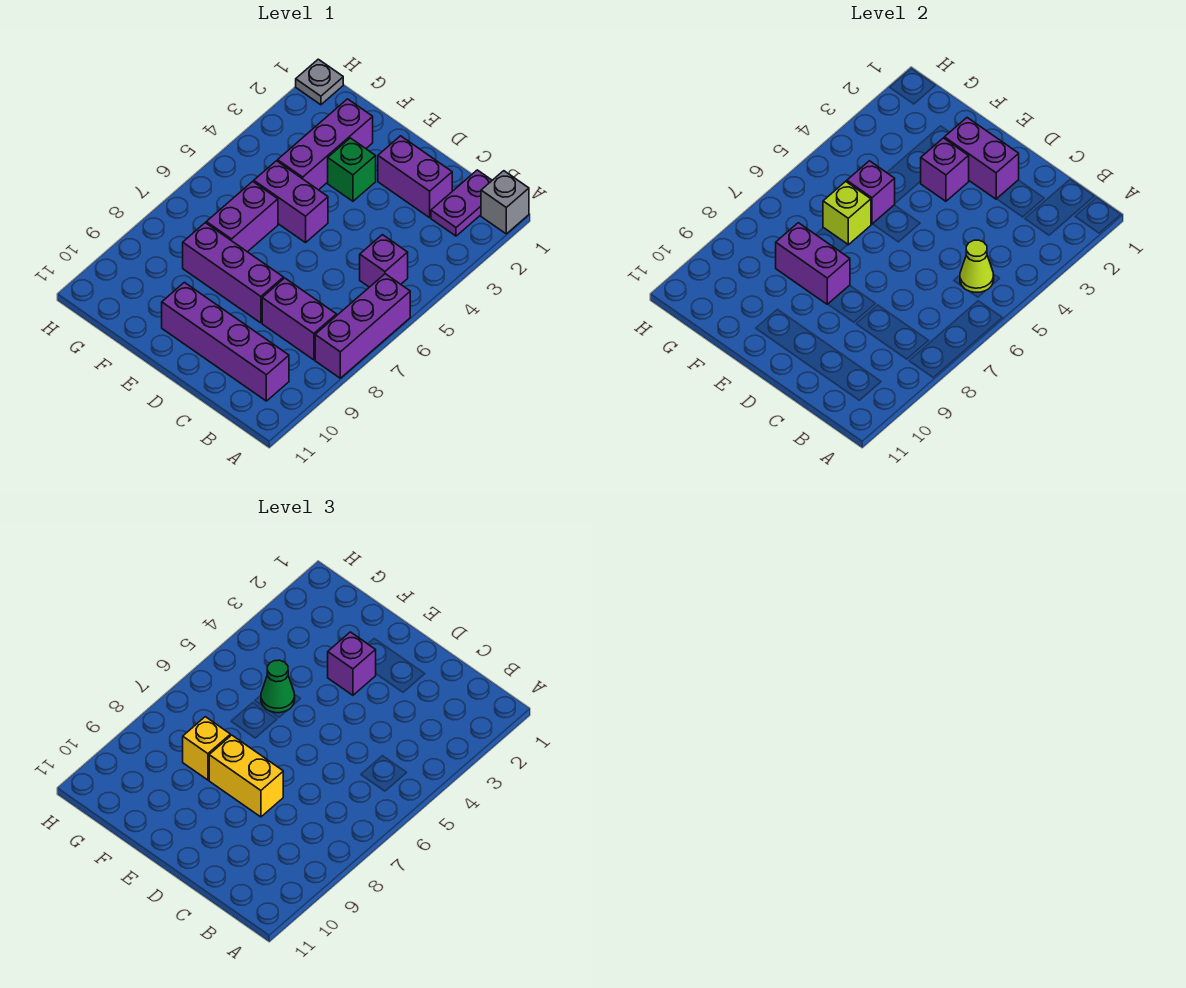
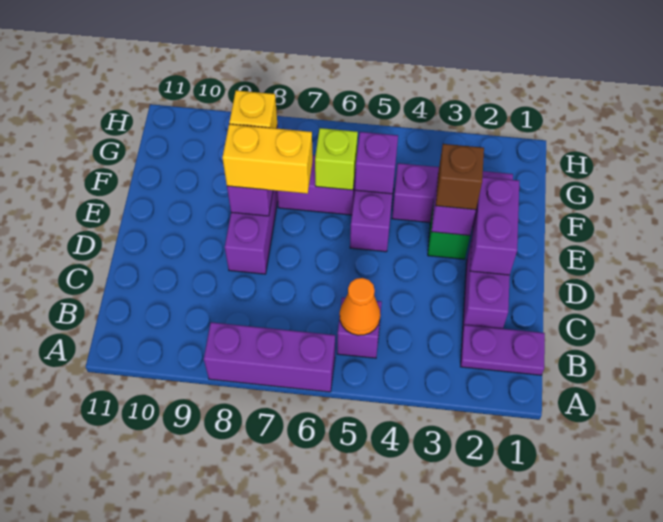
grey 1x1 brick [481,171,529,234] -> none
lime 1x1 cone [960,240,994,292] -> orange 1x1 cone [340,278,380,335]
purple 1x2 brick [262,278,336,360] -> none
purple 1x4 brick [162,282,289,401] -> none
yellow 1x2 brick [209,735,283,817] -> yellow 1x2 brick turned to [222,124,313,194]
purple 1x1 brick [328,632,376,695] -> brown 1x1 brick [436,144,484,210]
green 1x1 cone [261,660,295,713] -> none
grey 1x1 plate [296,59,343,105] -> none

